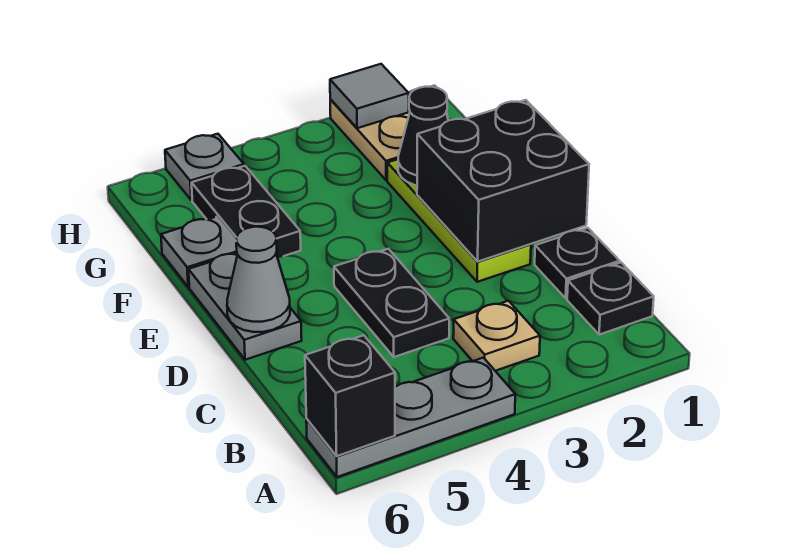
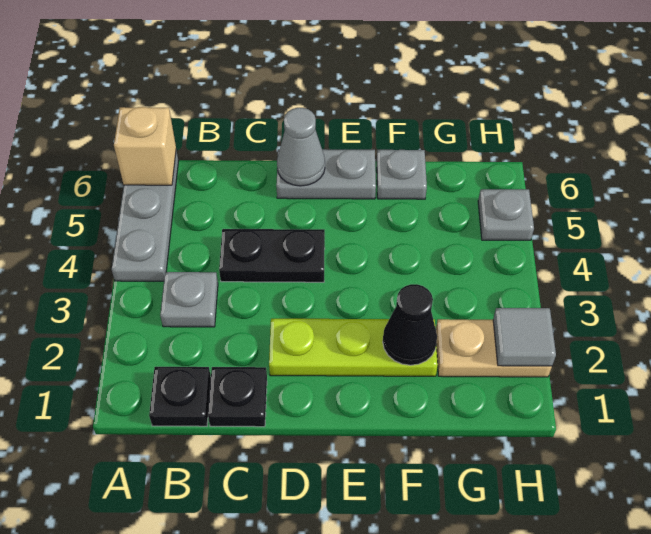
black 1x1 brick [305,335,395,456] -> tan 1x1 brick [114,107,176,185]
tan 1x1 plate [453,301,540,371] -> grey 1x1 plate [160,272,218,327]
black 2x2 brick [417,100,589,261] -> none
black 1x2 plate [192,166,301,258] -> none

